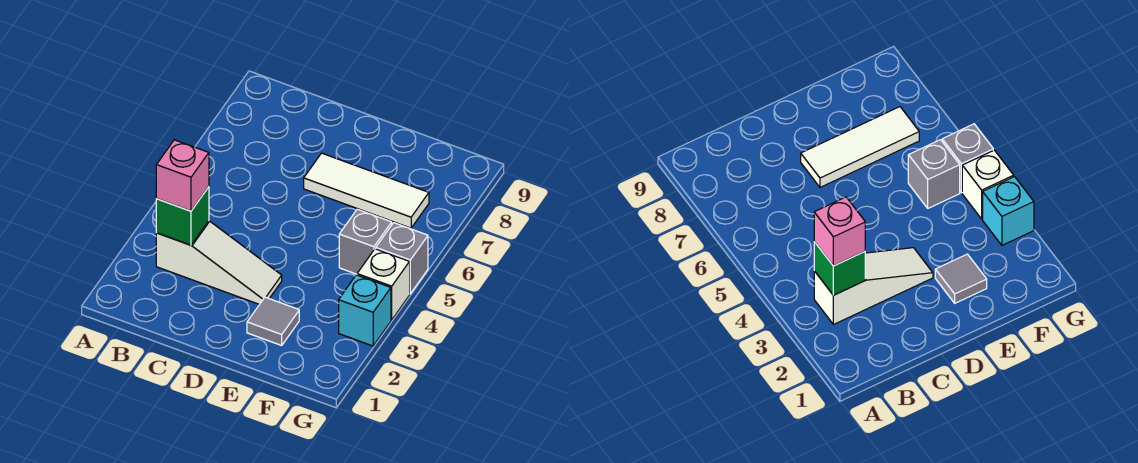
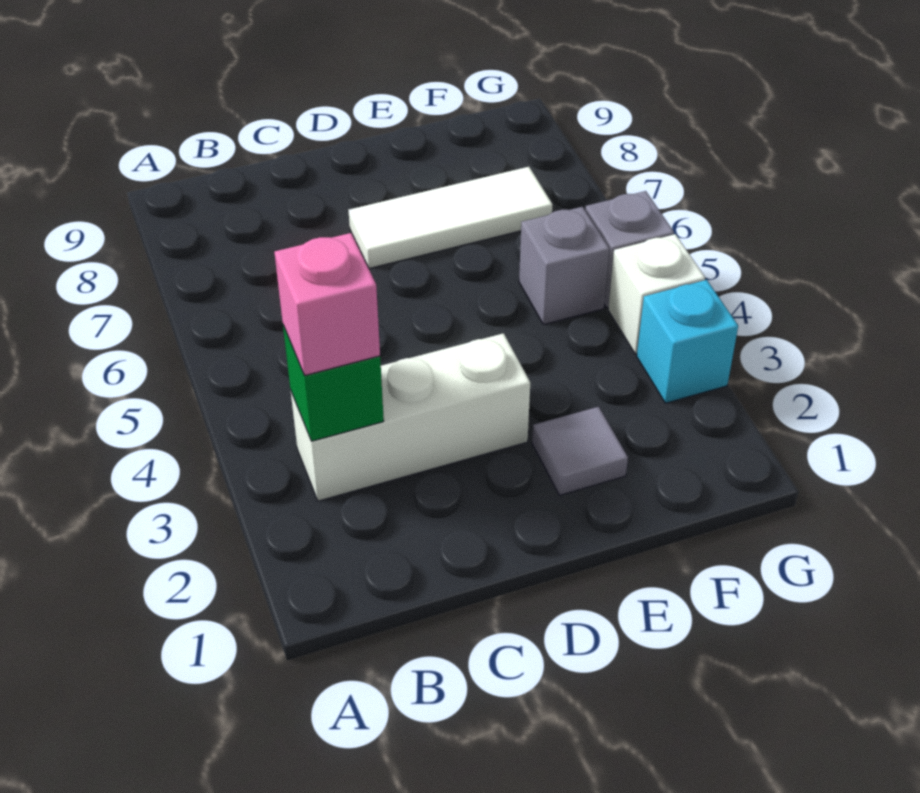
white 1x3 slope [156,221,282,304] -> white 1x3 brick [291,333,530,501]

